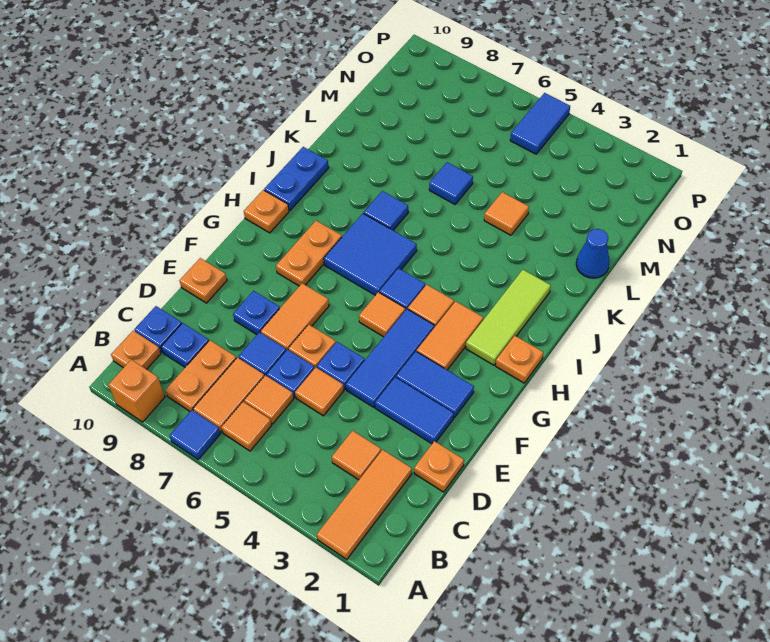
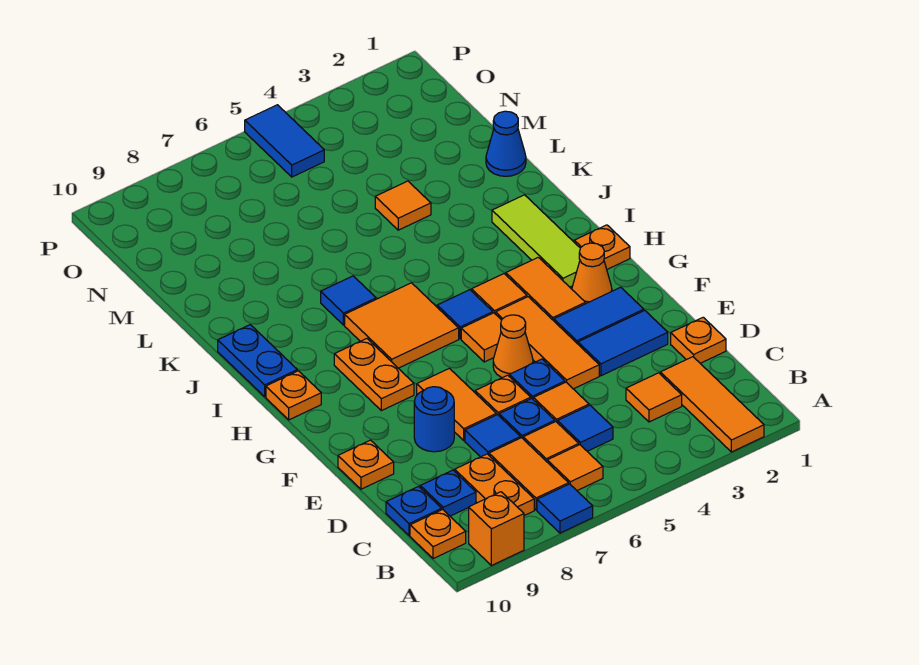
blue 1x3 tile [346,309,434,407] -> orange 1x3 tile [496,297,599,389]
blue 1x1 plate [233,291,280,334] -> blue 1x1 round brick [414,387,454,452]
none -> orange 1x1 cone [493,315,533,378]
none -> orange 1x1 cone [572,243,612,304]
blue 2x2 tile [324,213,417,295] -> orange 2x2 tile [345,283,459,368]
blue 1x1 tile [429,162,473,204] -> blue 1x1 tile moved to [558,405,613,451]

